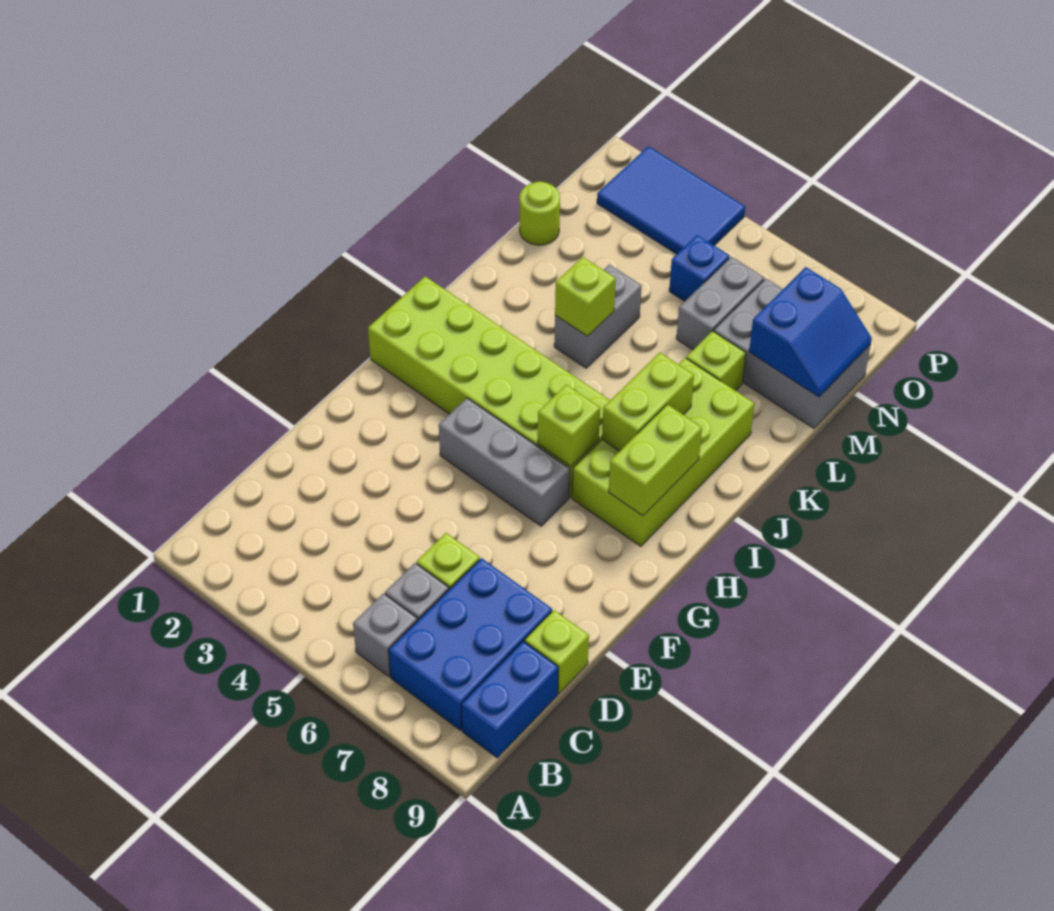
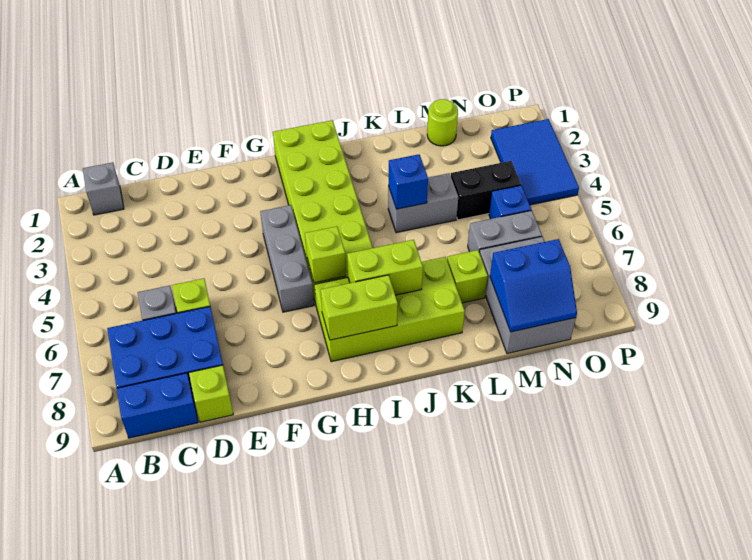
grey 1x1 brick [353,593,417,677] -> grey 1x1 brick moved to [83,162,124,215]
lime 1x1 brick [555,257,616,336] -> blue 1x1 brick [388,154,428,209]
none -> black 1x2 brick [451,161,521,220]

